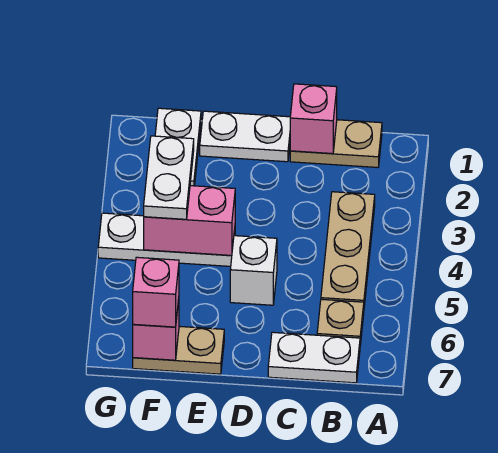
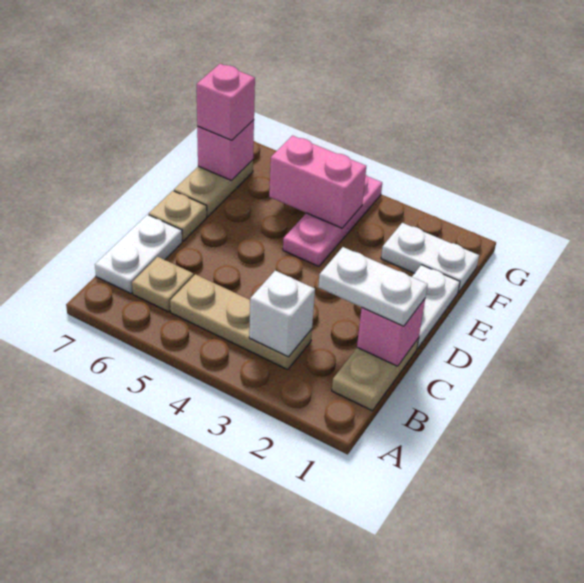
white 1x1 brick [230,236,277,305] -> white 1x1 brick moved to [249,271,315,357]
none -> tan 1x1 plate [149,191,207,241]
white 1x3 plate [98,213,235,266] -> pink 1x3 plate [283,175,382,266]
pink 1x2 brick [144,186,235,255] -> pink 1x2 brick turned to [269,136,366,228]
white 1x2 plate [144,136,194,219] -> white 1x2 plate moved to [318,247,428,326]

